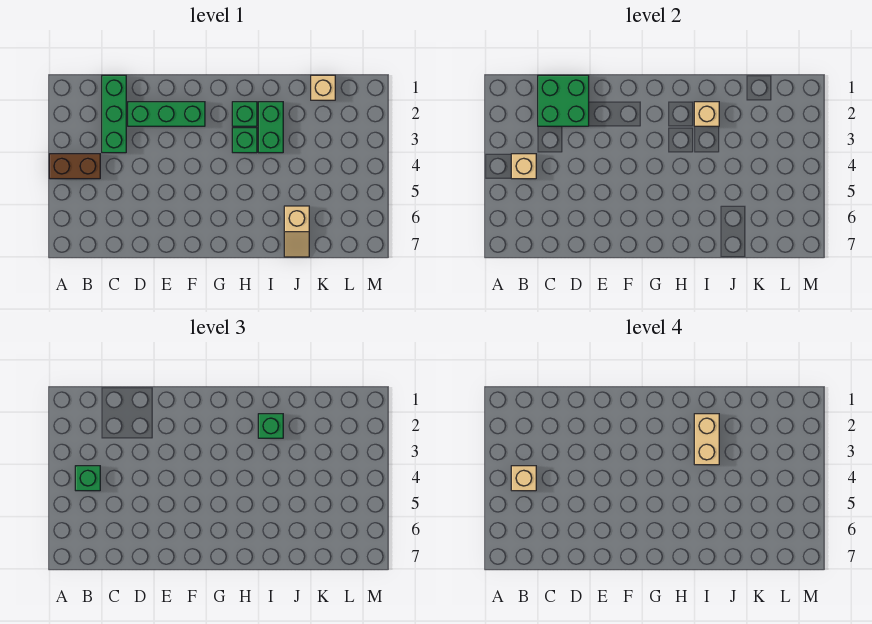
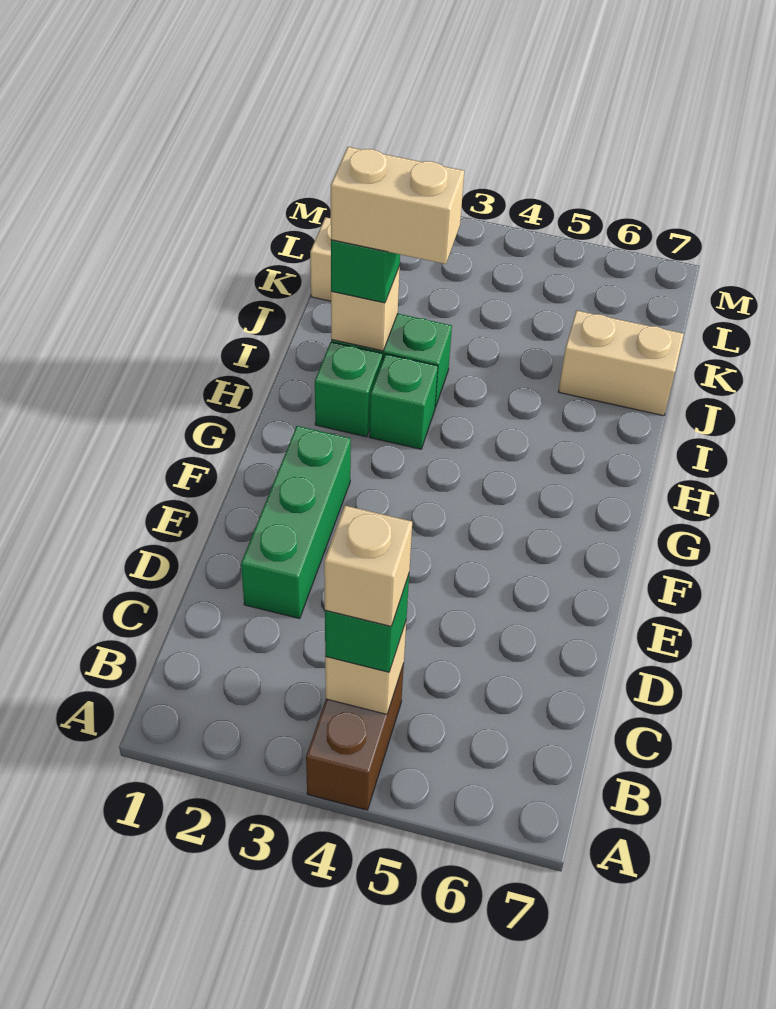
green 1x3 brick [102,75,126,153] -> none
green 2x2 brick [538,75,589,126] -> none
tan 1x2 slope [284,206,309,257] -> tan 1x2 brick [558,310,684,416]

